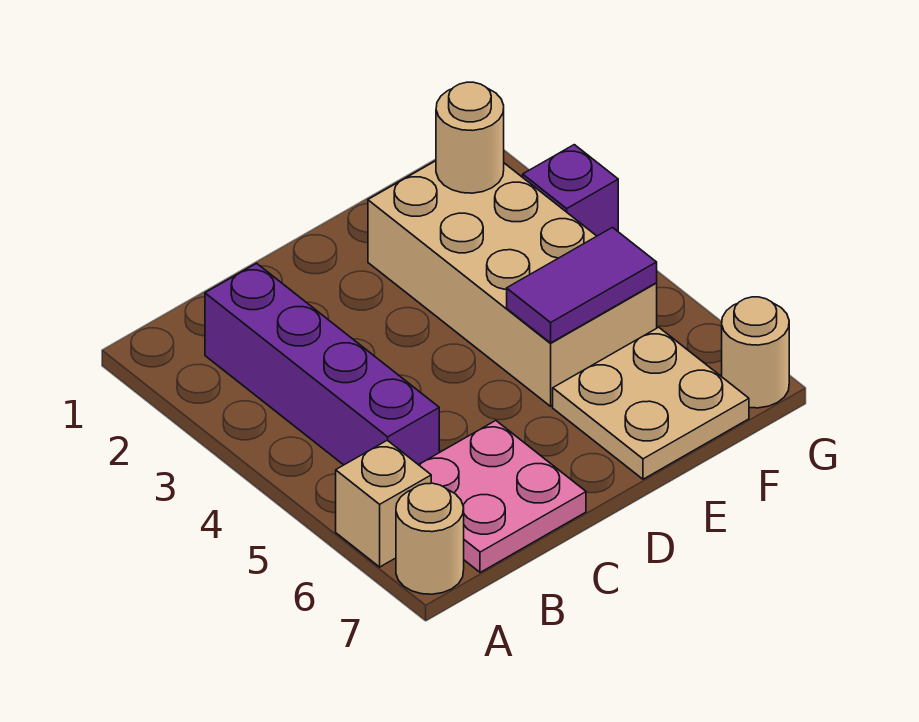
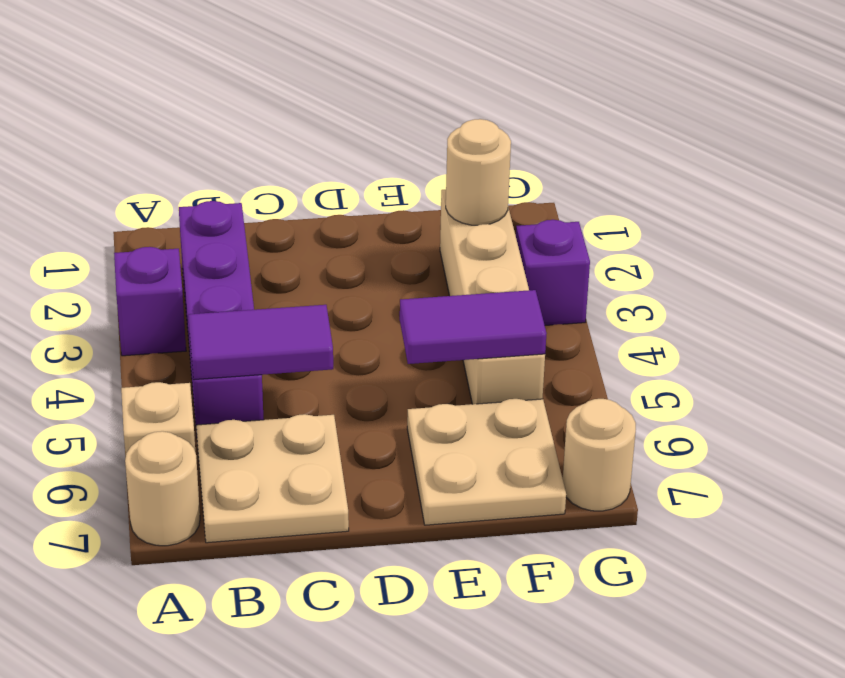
none -> purple 1x1 brick [114,247,186,356]
none -> purple 1x2 tile [188,305,333,380]
pink 2x2 plate [419,421,586,572] -> tan 2x2 plate [196,414,349,543]
tan 2x4 brick [368,161,657,406] -> tan 1x4 brick [440,190,545,404]

